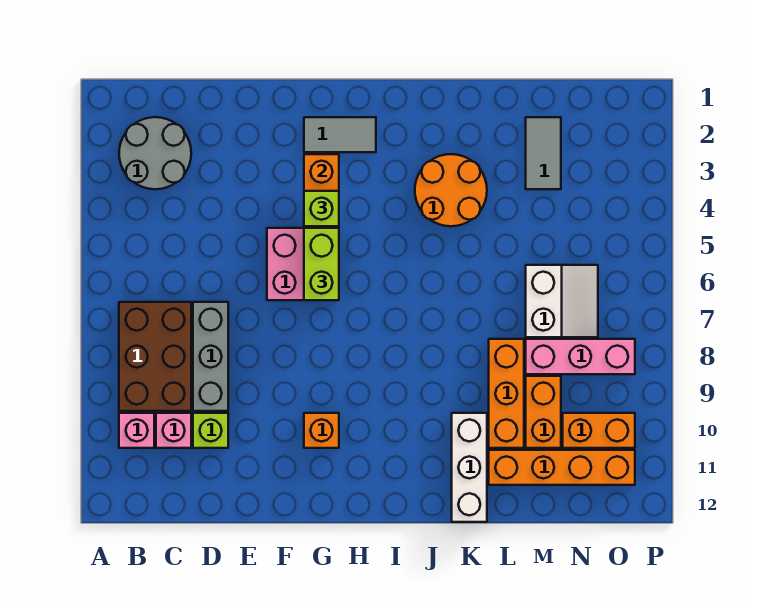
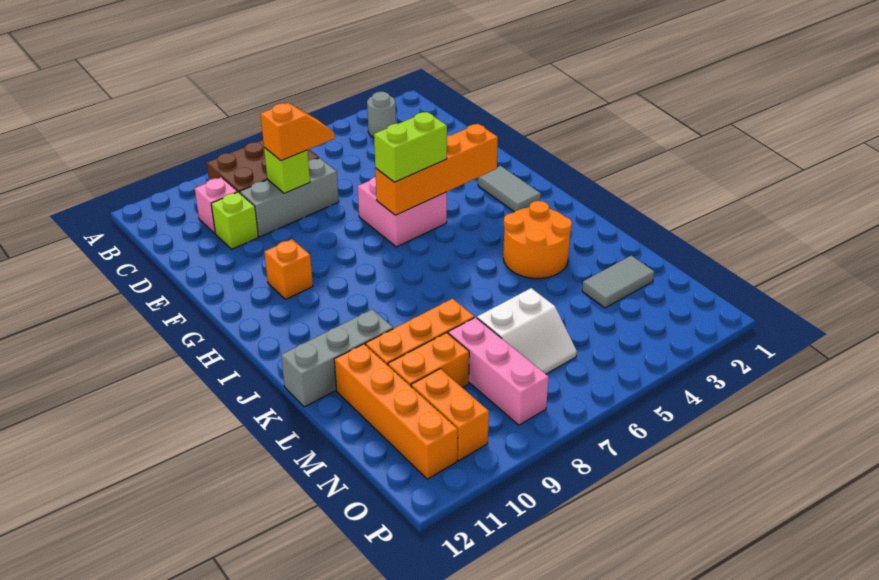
grey 2x2 round brick [119,117,191,189] -> grey 1x1 round brick [367,92,396,138]
pink 1x1 brick [119,413,154,448] -> none
none -> orange 1x2 slope [261,103,335,161]
lime 1x1 brick [304,191,339,226] -> lime 1x1 brick moved to [264,147,310,193]
white 1x3 brick [452,413,487,522] -> grey 1x3 brick [281,309,393,407]

